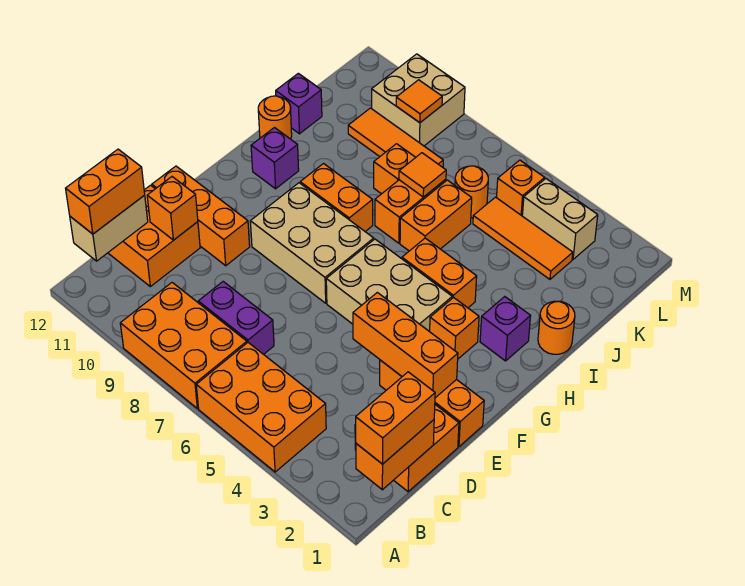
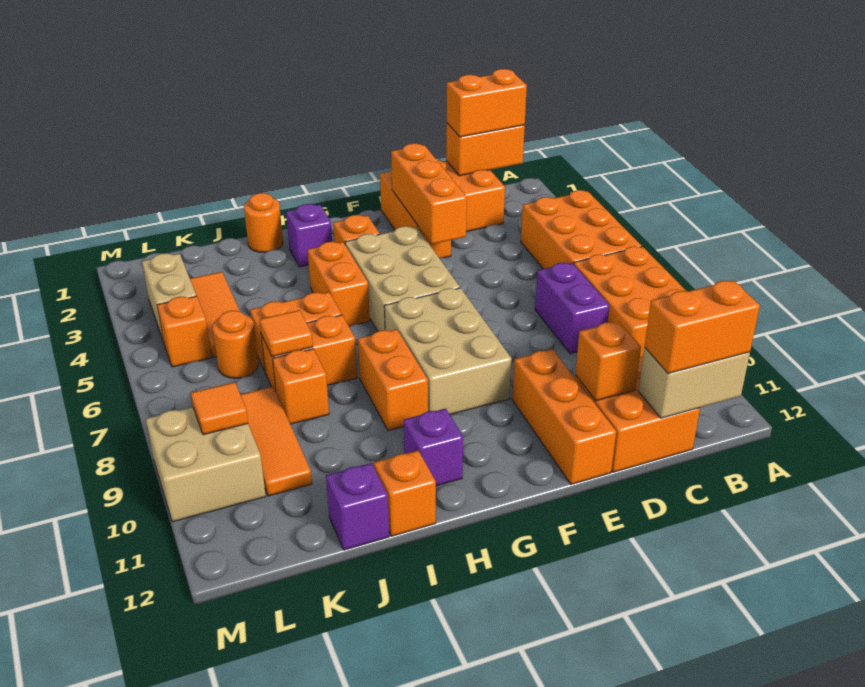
orange 1x1 round brick [258,96,292,139] -> orange 1x1 brick [374,451,436,536]

